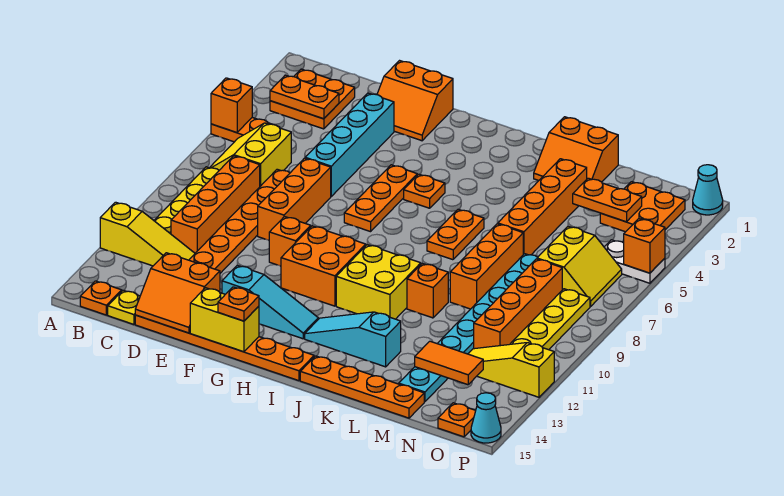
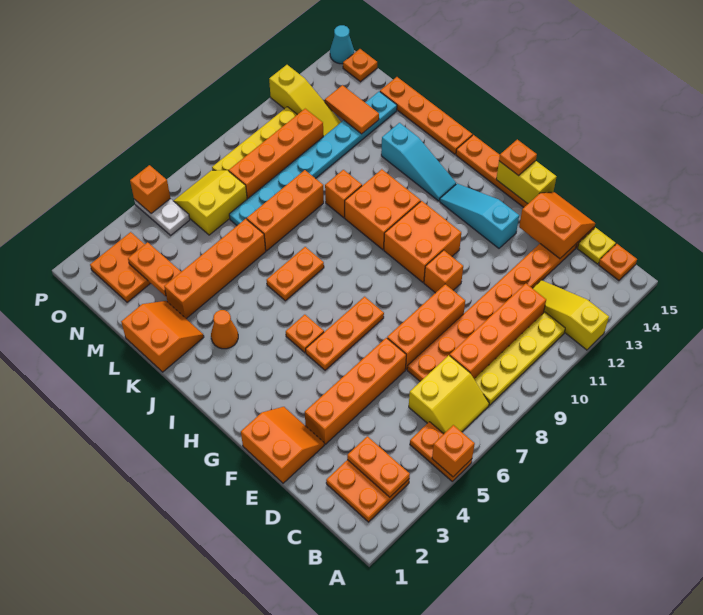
cyan 1x4 brick [305,93,394,196] -> orange 1x4 brick [305,338,406,444]
yellow 2x2 brick [336,245,421,319] -> orange 2x2 brick [345,169,421,250]
none -> orange 1x1 cone [211,310,238,349]
cyan 1x1 cone [693,165,723,215] -> none

